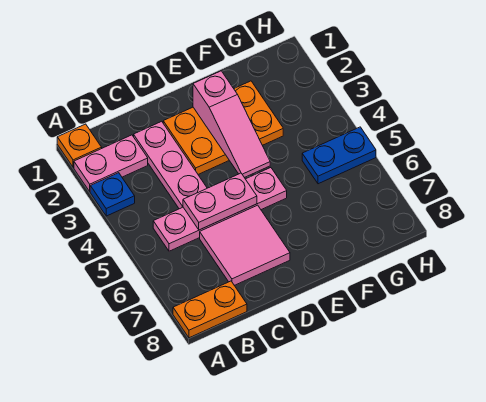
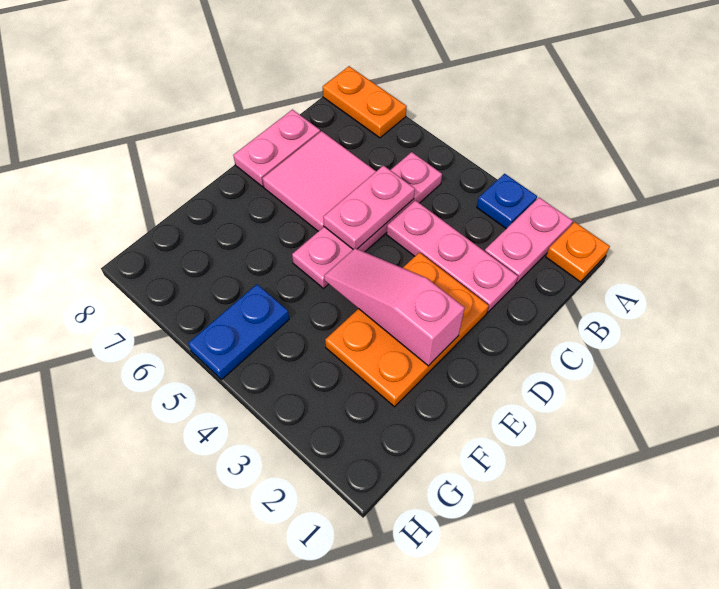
orange 1x2 plate [173,281,247,338] -> orange 1x2 plate turned to [323,66,407,138]
none -> pink 1x2 plate [233,110,320,187]

